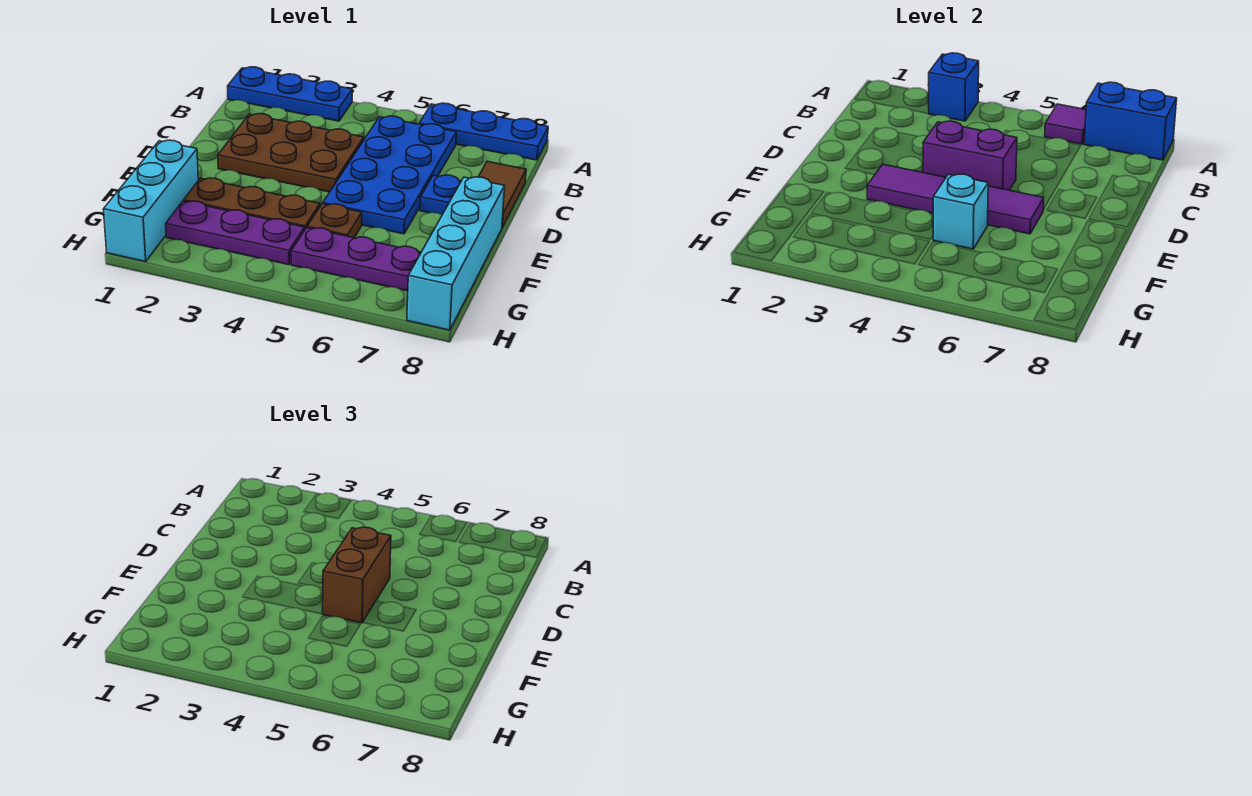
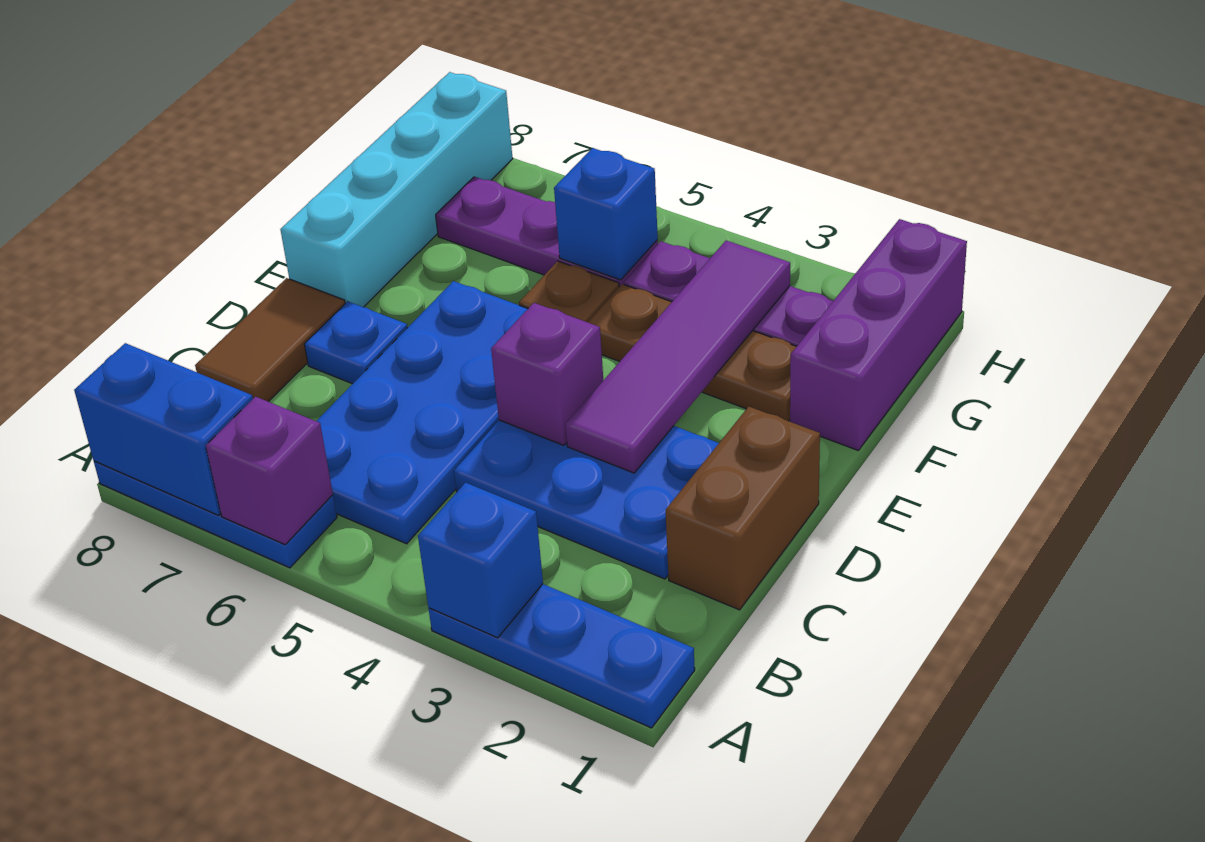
purple 1x1 tile [1045,104,1086,144] -> purple 1x1 brick [206,396,333,544]
brown 2x3 plate [218,114,364,192] -> blue 2x3 plate [454,420,719,579]
purple 1x2 brick [923,121,1017,190] -> purple 1x1 brick [491,303,603,445]
brown 1x2 brick [323,527,391,623] -> brown 1x2 brick moved to [666,407,820,610]
purple 1x4 tile [867,164,1044,234] -> purple 1x4 tile turned to [566,241,790,473]
cyan 1x3 brick [103,140,198,262] -> purple 1x3 brick [790,219,967,450]
cyan 1x1 brick [933,174,988,249] -> none
none -> blue 1x1 brick [554,148,658,280]

